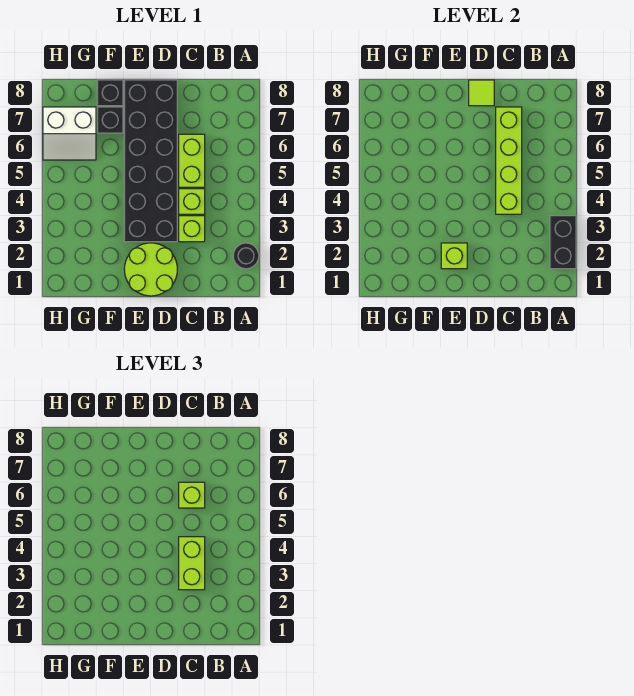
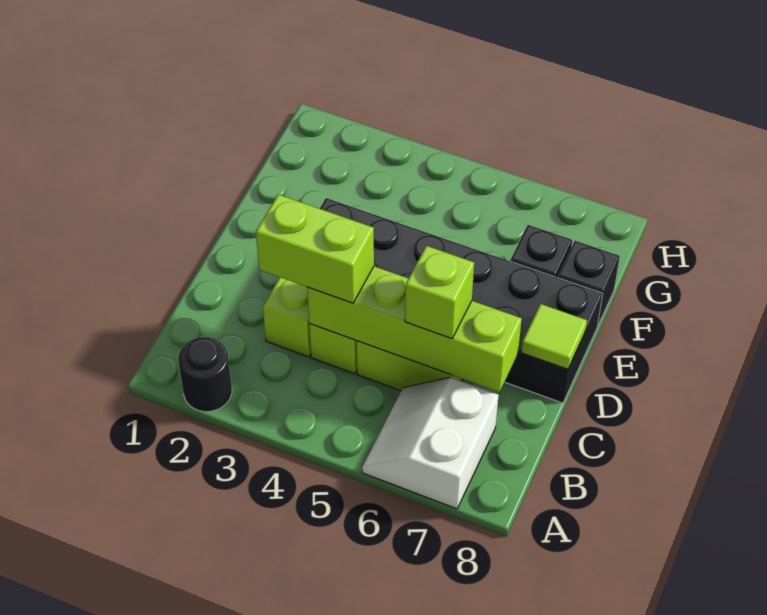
black 1x2 brick [550,216,576,269] -> none
lime 2x2 round brick [124,243,177,296] -> none
lime 1x1 brick [441,243,467,269] -> none
white 2x2 slope [43,107,96,160] -> white 2x2 slope moved to [362,377,499,509]

